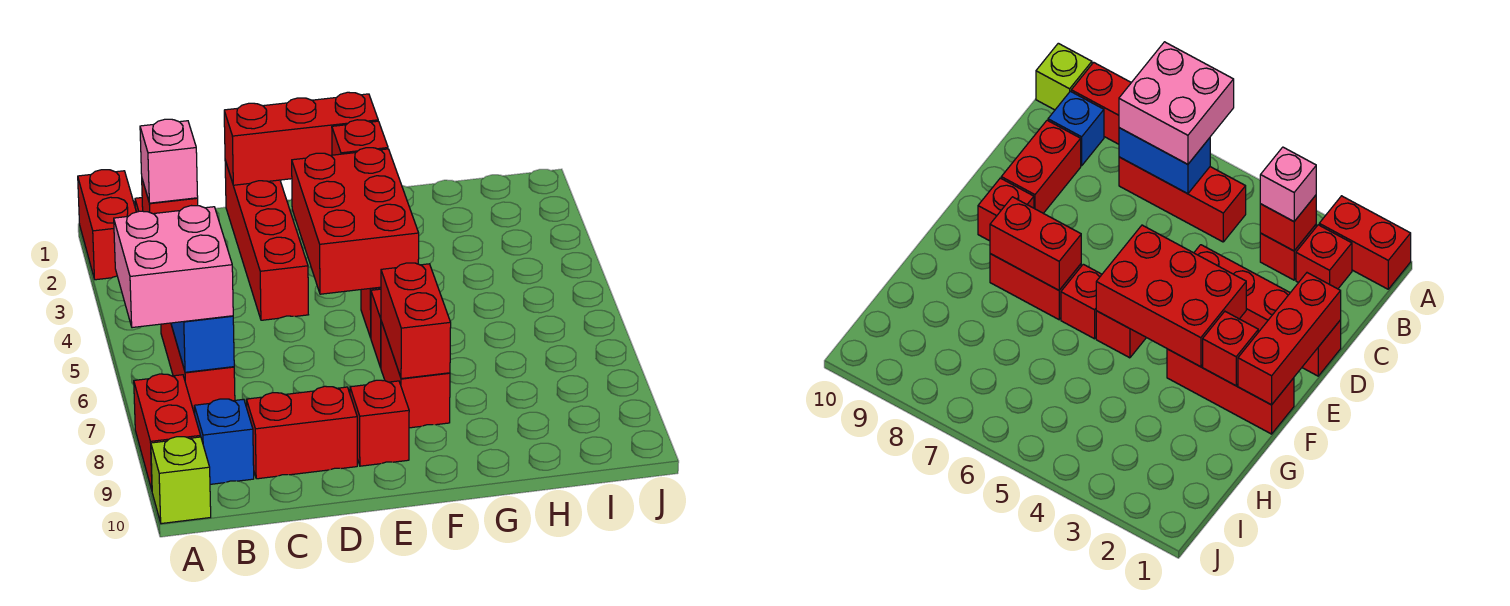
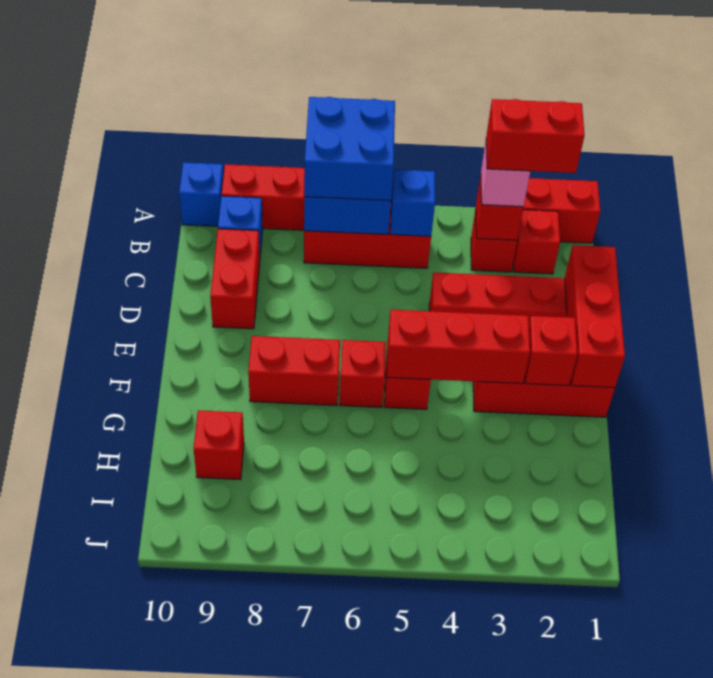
pink 2x2 brick [114,206,233,328] -> blue 2x2 brick [304,97,395,201]
lime 1x1 brick [151,437,211,524] -> blue 1x1 brick [179,162,223,226]
none -> blue 1x1 brick [390,170,435,236]
red 2x3 brick [292,148,419,294] -> red 1x3 brick [387,310,530,384]
red 1x1 brick [350,380,409,466] -> red 1x1 brick moved to [194,410,244,480]
red 1x2 brick [381,263,451,379] -> red 1x2 brick moved to [486,99,585,173]

